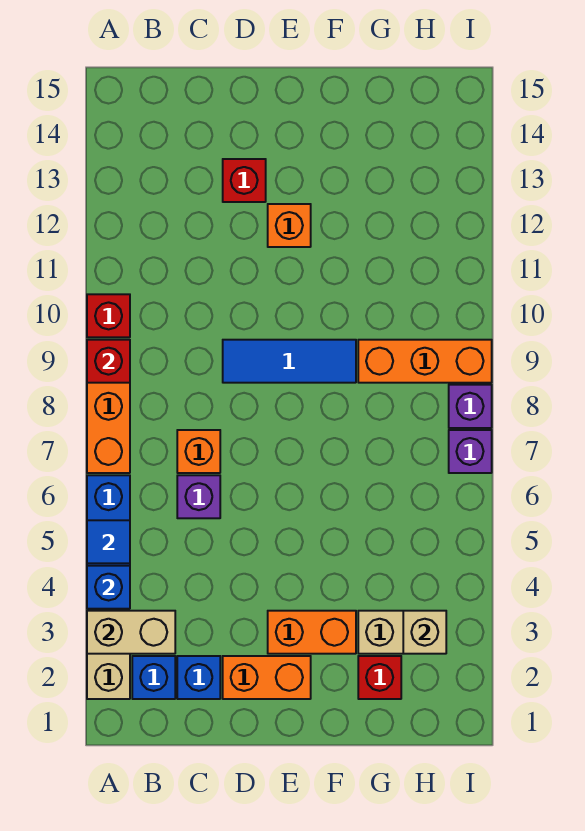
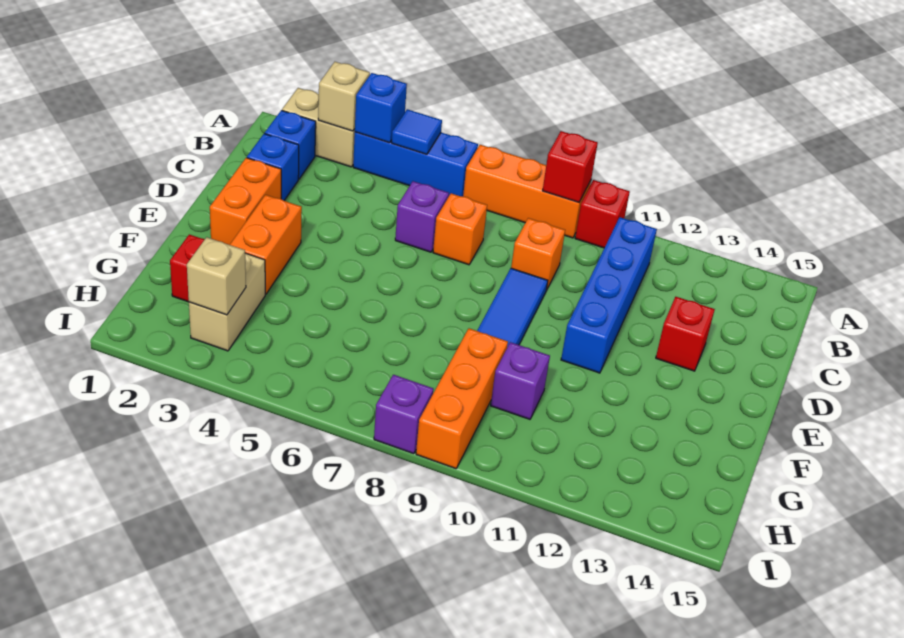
tan 1x2 brick [87,611,175,654] -> tan 1x1 brick [318,62,370,131]
none -> blue 1x4 brick [561,217,657,373]
orange 1x1 brick [268,204,311,247] -> orange 1x1 brick moved to [511,218,565,290]
purple 1x1 brick [449,430,492,473] -> purple 1x1 brick moved to [491,342,550,419]

